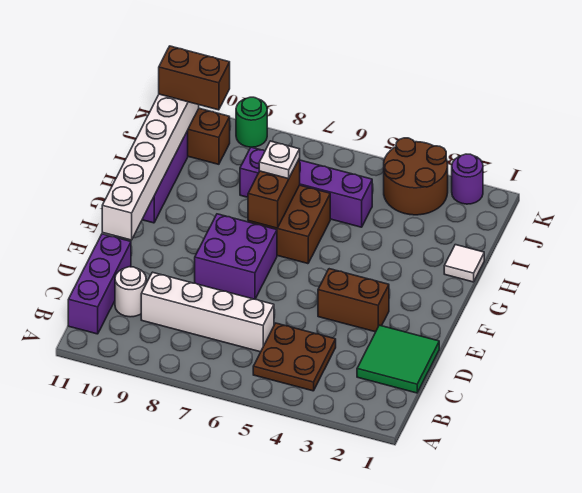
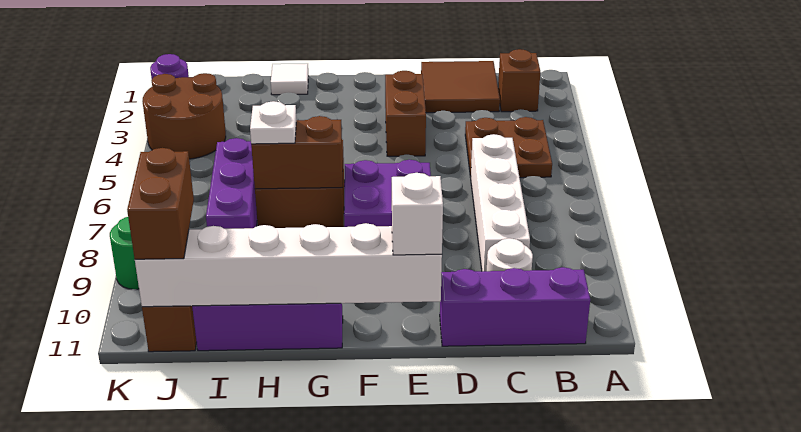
none -> brown 1x1 brick [498,49,540,112]
green 2x2 tile [357,325,439,393] -> brown 2x2 tile [421,61,500,113]
none -> white 1x1 brick [392,173,443,255]
purple 1x4 brick [240,147,372,227] -> purple 1x3 brick [206,138,257,229]

